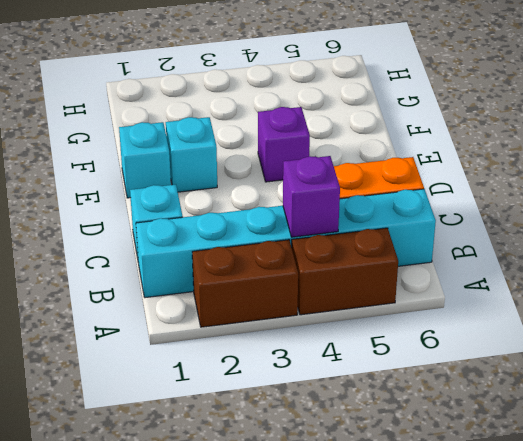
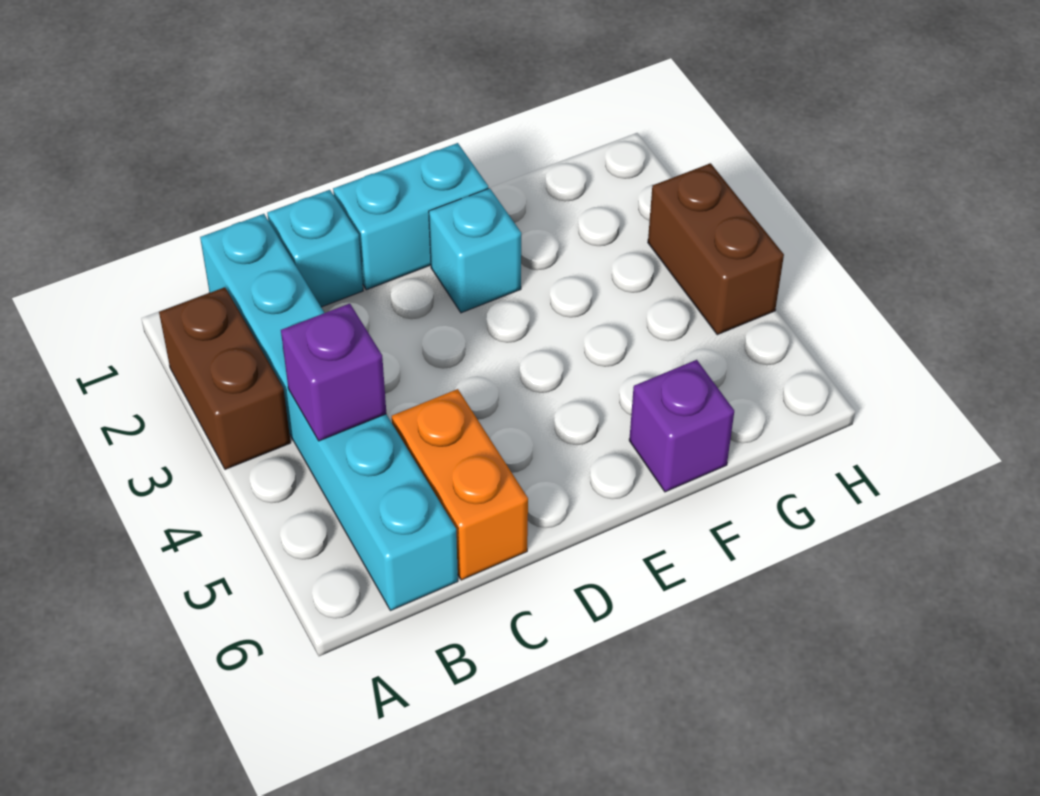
brown 1x2 brick [292,228,398,315] -> brown 1x2 brick moved to [648,163,784,335]
cyan 1x1 brick [119,122,171,198] -> cyan 1x2 brick [333,143,488,290]
purple 1x1 brick [258,107,310,182] -> purple 1x1 brick moved to [629,360,734,492]

